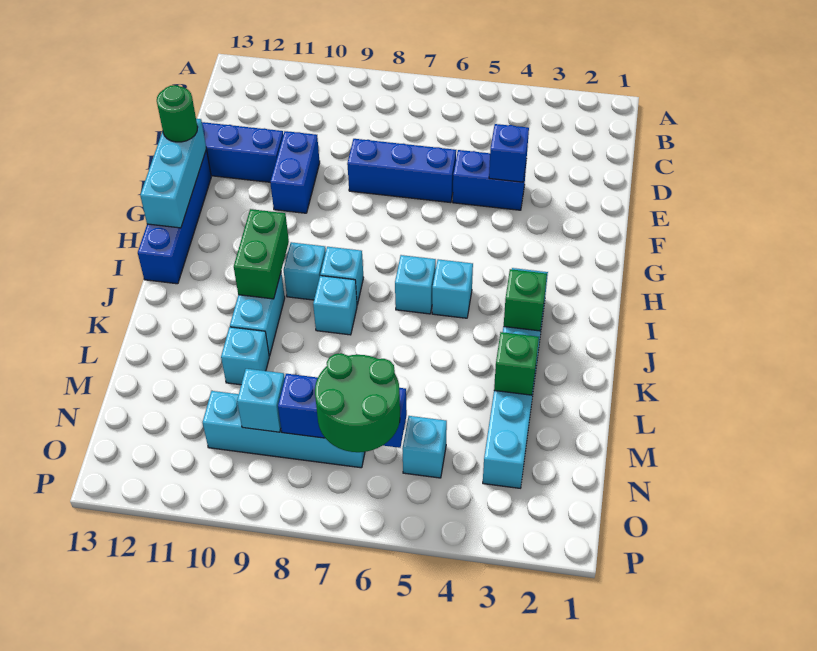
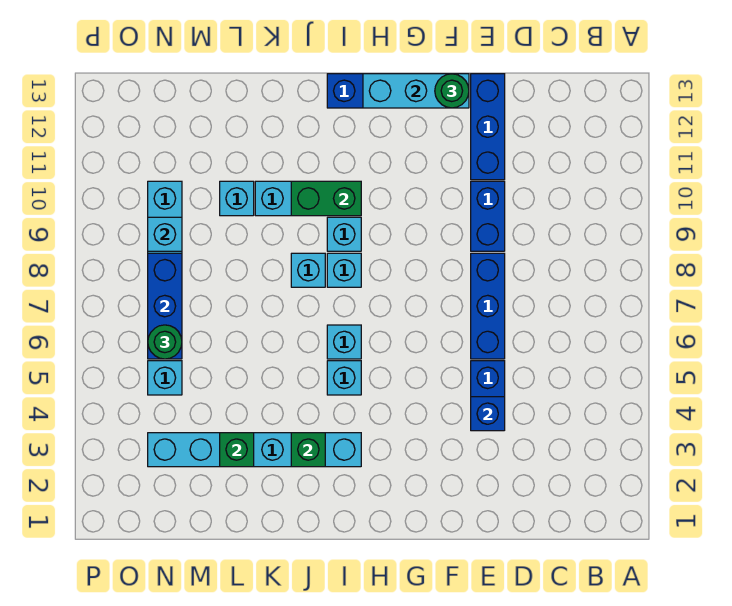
blue 1x2 brick [270,131,320,213] -> blue 1x2 brick turned to [471,181,505,251]
green 2x2 round brick [315,353,400,452] -> green 1x1 round brick [148,325,182,359]

